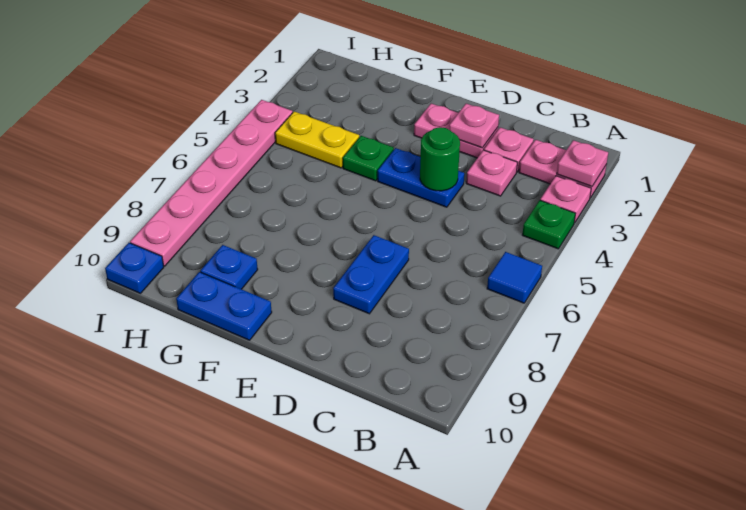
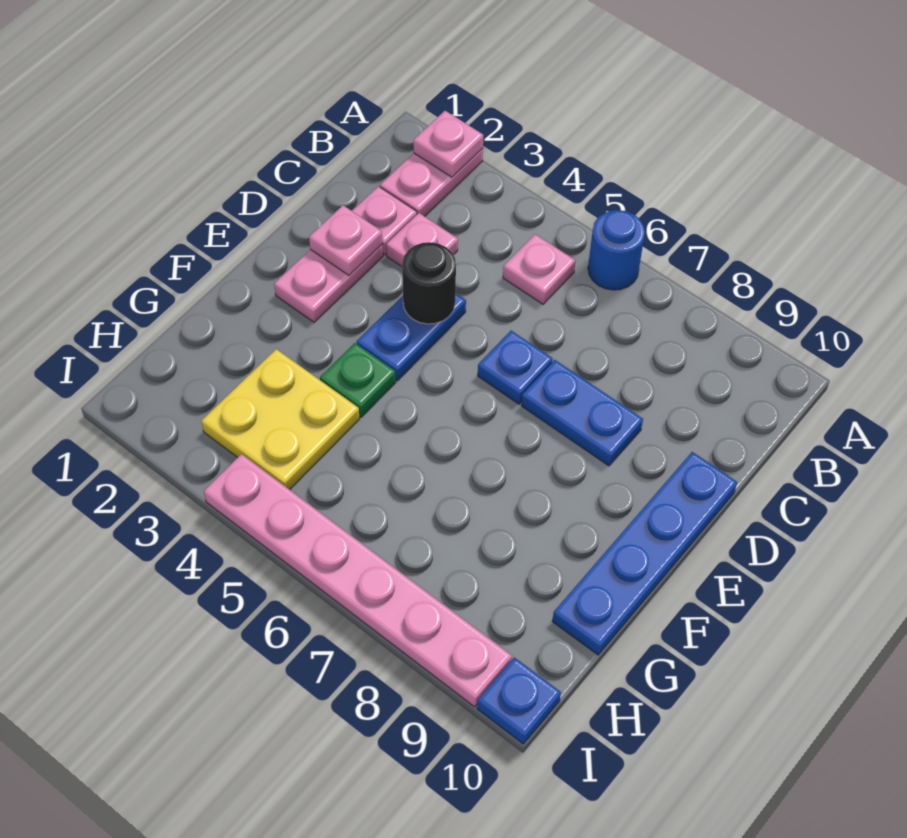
pink 1x1 plate [540,176,591,223] -> pink 1x1 plate moved to [503,234,576,304]
green 1x1 plate [522,200,575,249] -> none
blue 1x1 tile [487,252,542,303] -> blue 1x1 round brick [588,210,645,290]
green 1x1 round brick [420,127,460,191] -> black 1x1 round brick [402,242,456,324]
blue 1x2 plate [176,272,272,340] -> blue 1x4 plate [552,452,737,655]
yellow 1x2 plate [275,112,359,168] -> yellow 2x2 plate [201,349,359,490]
blue 1x1 plate [200,245,258,289] -> blue 1x1 plate moved to [478,331,553,404]

